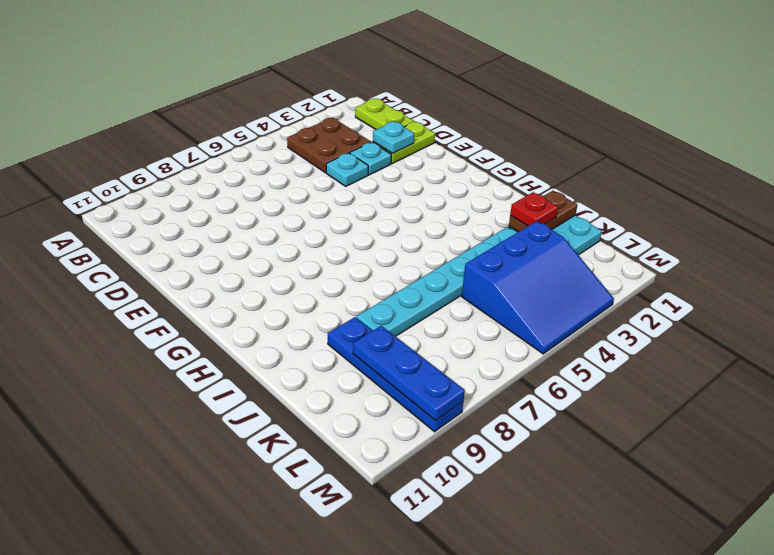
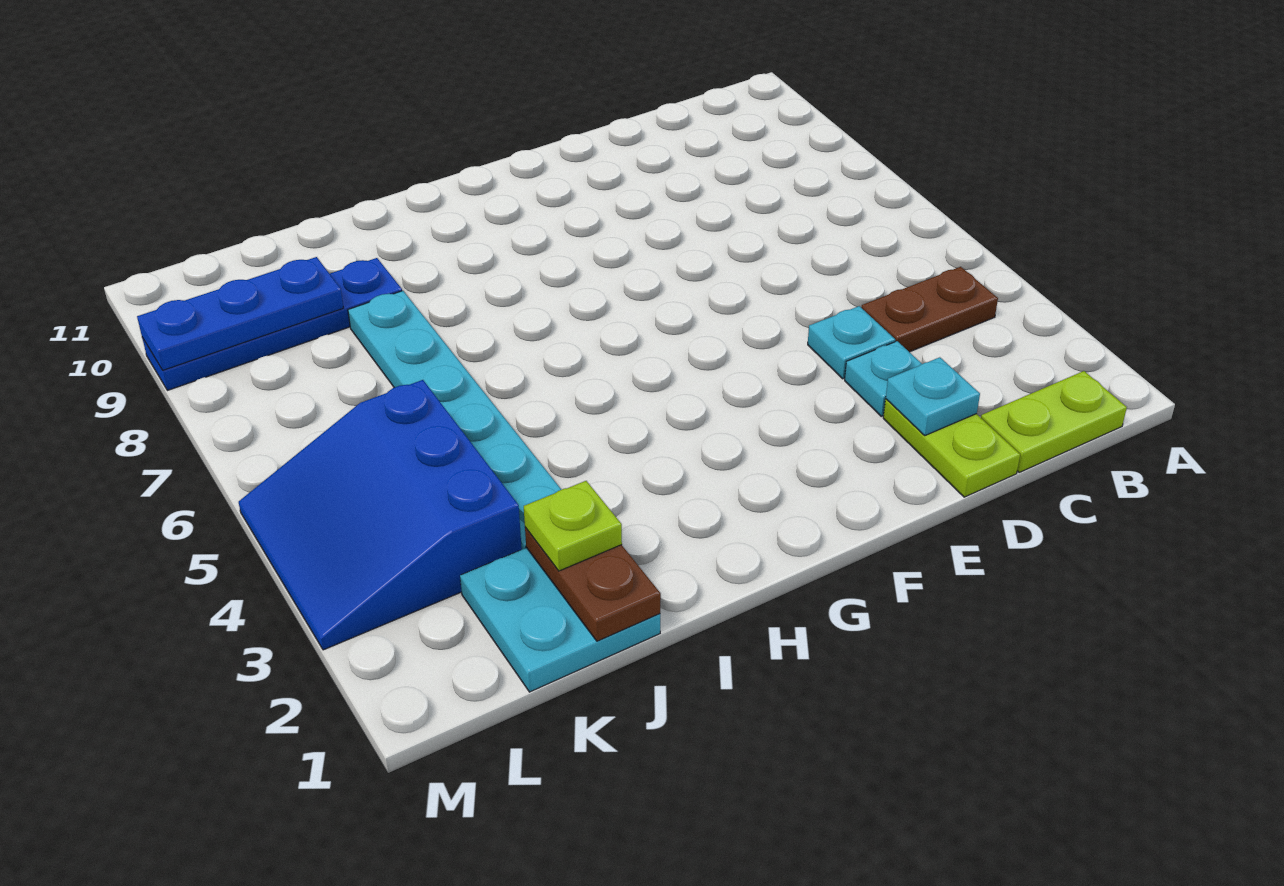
brown 2x2 plate [287,118,371,173] -> brown 1x2 plate [862,267,998,352]
red 1x1 plate [510,192,558,226] -> lime 1x1 plate [524,481,622,571]

